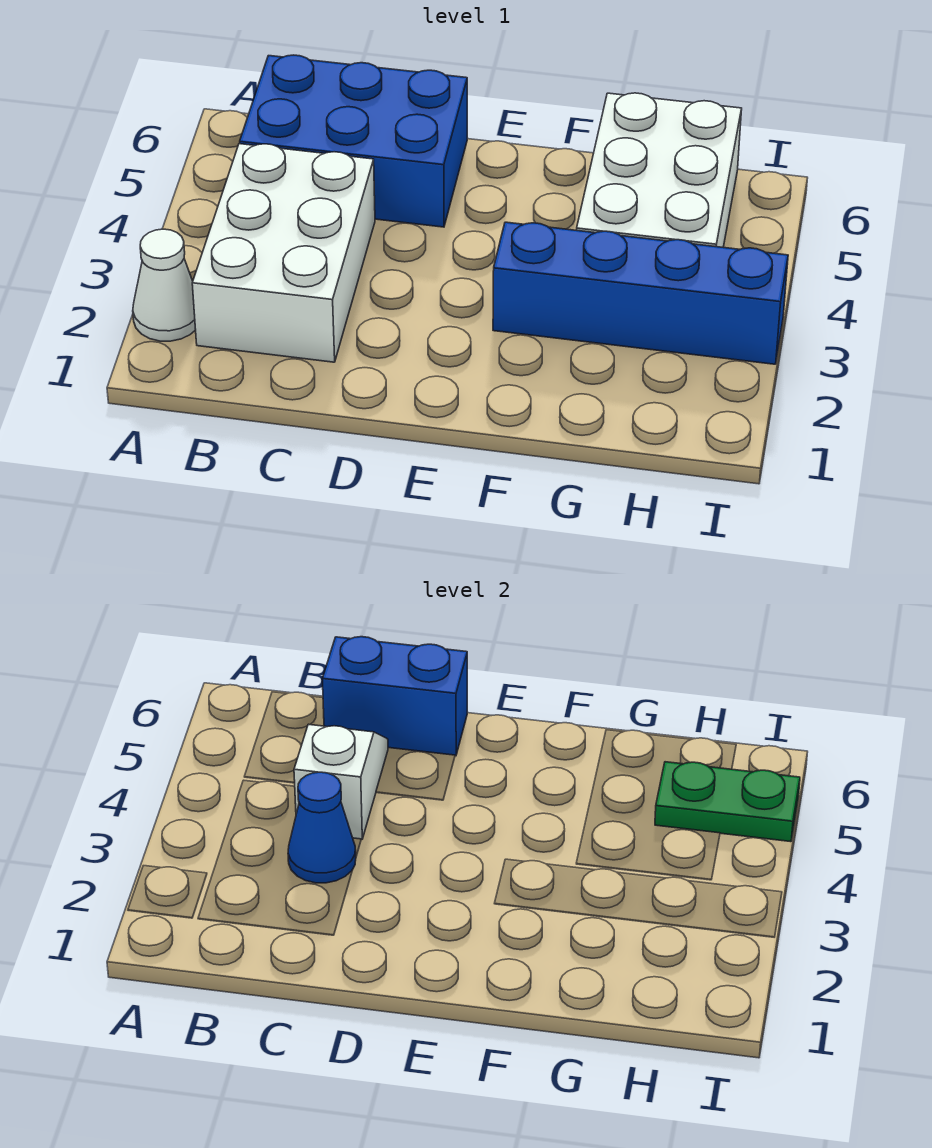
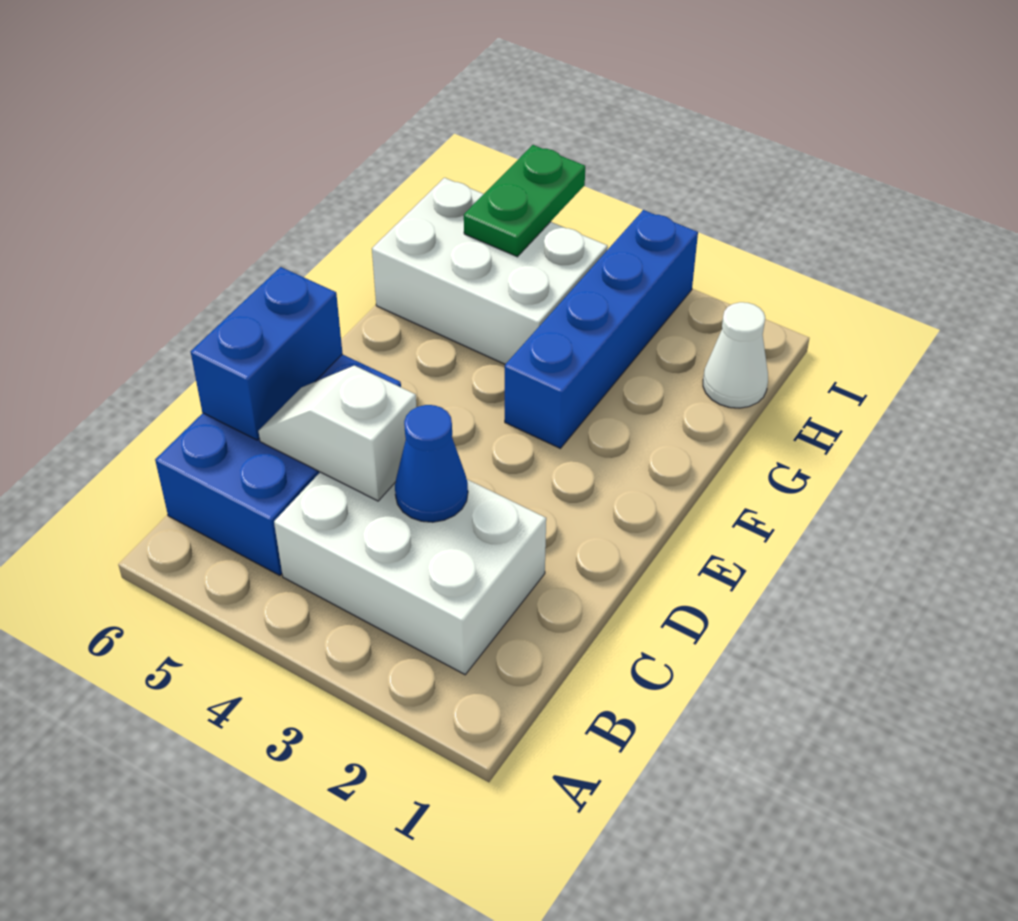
white 1x1 cone [133,229,196,341] -> white 1x1 cone moved to [703,302,768,408]

